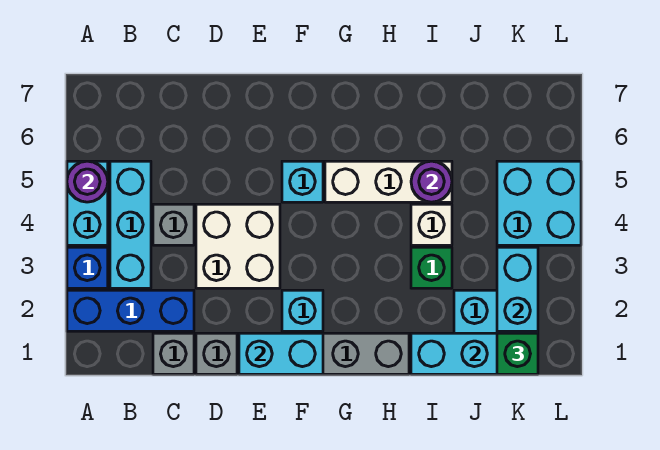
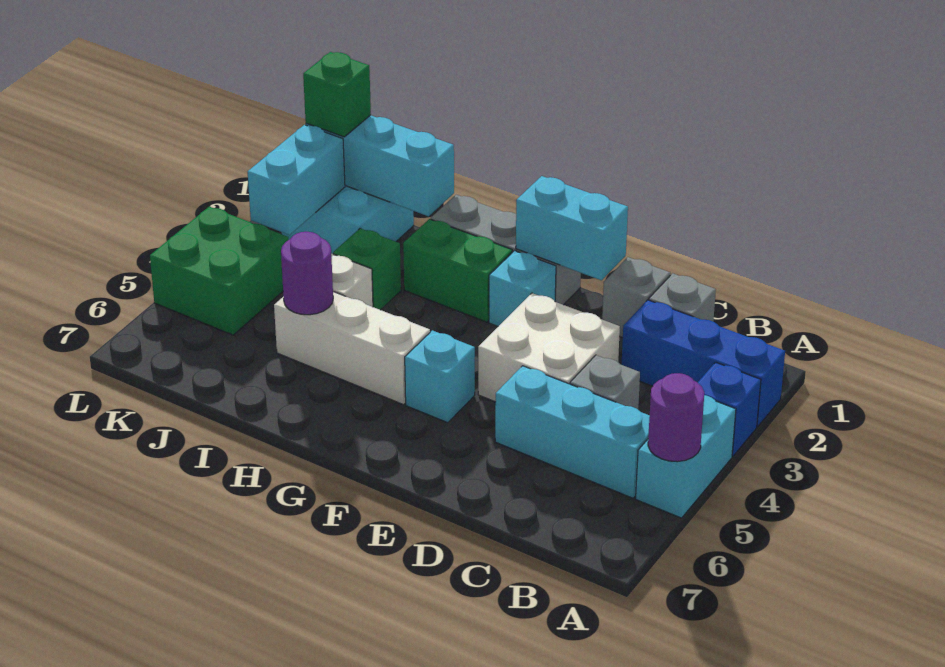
cyan 1x3 brick [110,161,151,288] -> cyan 1x3 brick turned to [495,366,650,498]
none -> green 1x2 brick [403,219,512,322]
cyan 2x2 brick [497,161,581,245] -> green 2x2 brick [150,207,288,335]

